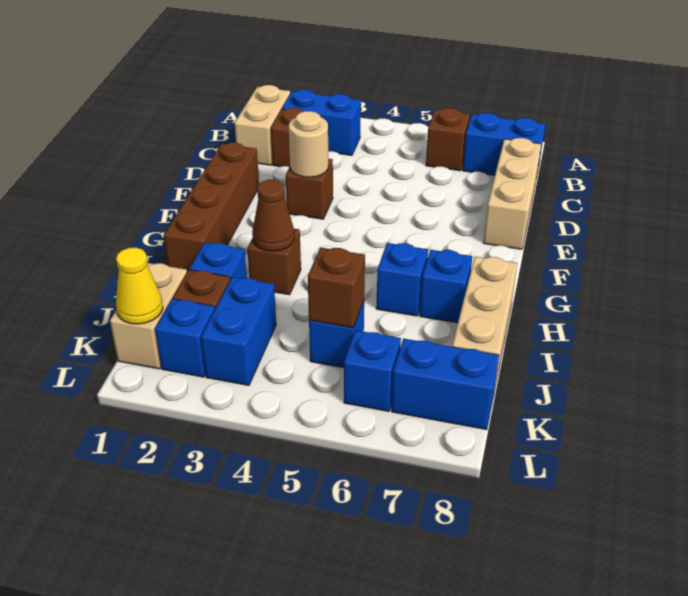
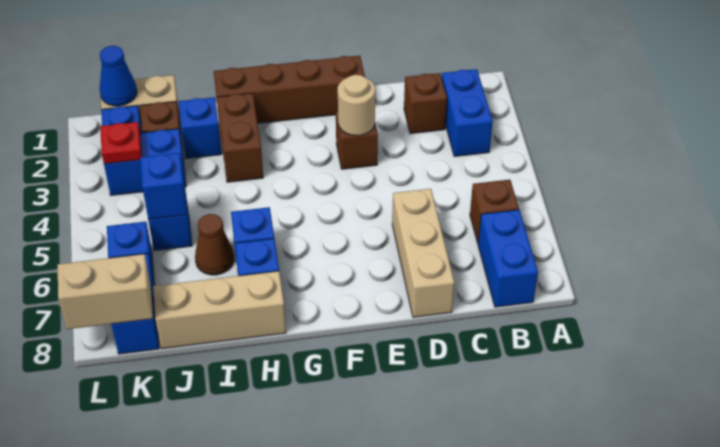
tan 1x2 brick [235,85,290,165] -> tan 1x2 brick moved to [58,254,153,329]
tan 1x3 brick [484,138,541,249] -> tan 1x3 brick turned to [392,189,454,317]
brown 1x1 brick [247,229,301,295] -> brown 1x2 brick [217,93,263,182]
brown 1x1 cone [252,180,295,251] -> brown 1x1 cone moved to [195,214,234,275]
brown 1x1 brick [308,247,365,328] -> blue 1x1 brick [140,153,188,219]
yellow 1x1 cone [116,248,163,324] -> blue 1x1 cone [100,46,137,106]
none -> red 1x1 plate [100,122,142,164]

